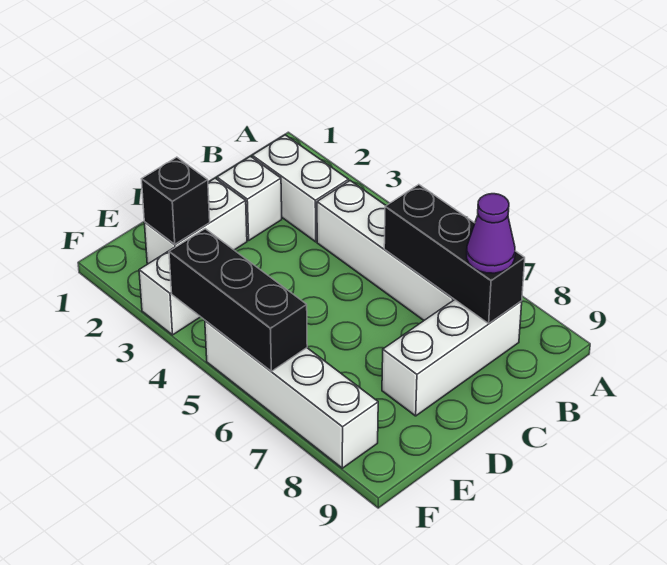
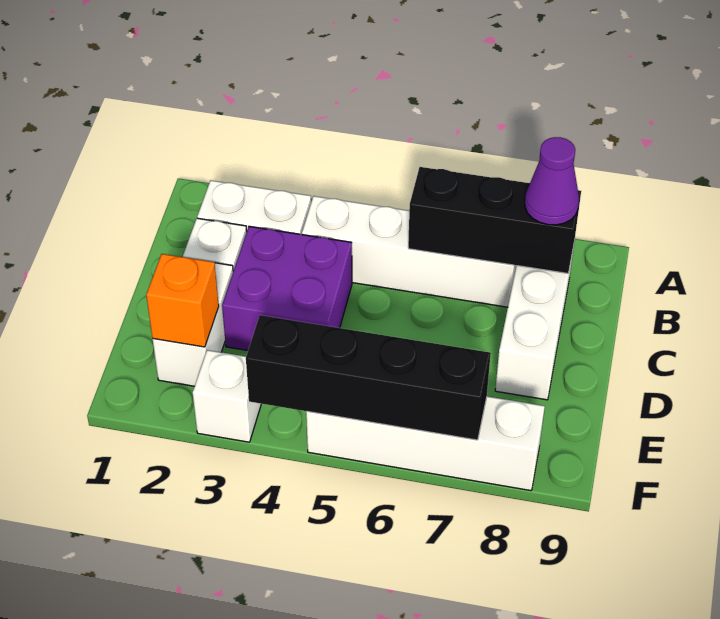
none -> purple 2x2 brick [222,226,352,350]
black 1x1 brick [142,157,210,244] -> orange 1x1 brick [146,254,219,347]
black 1x3 brick [169,229,307,371] -> black 1x4 brick [246,315,491,440]

